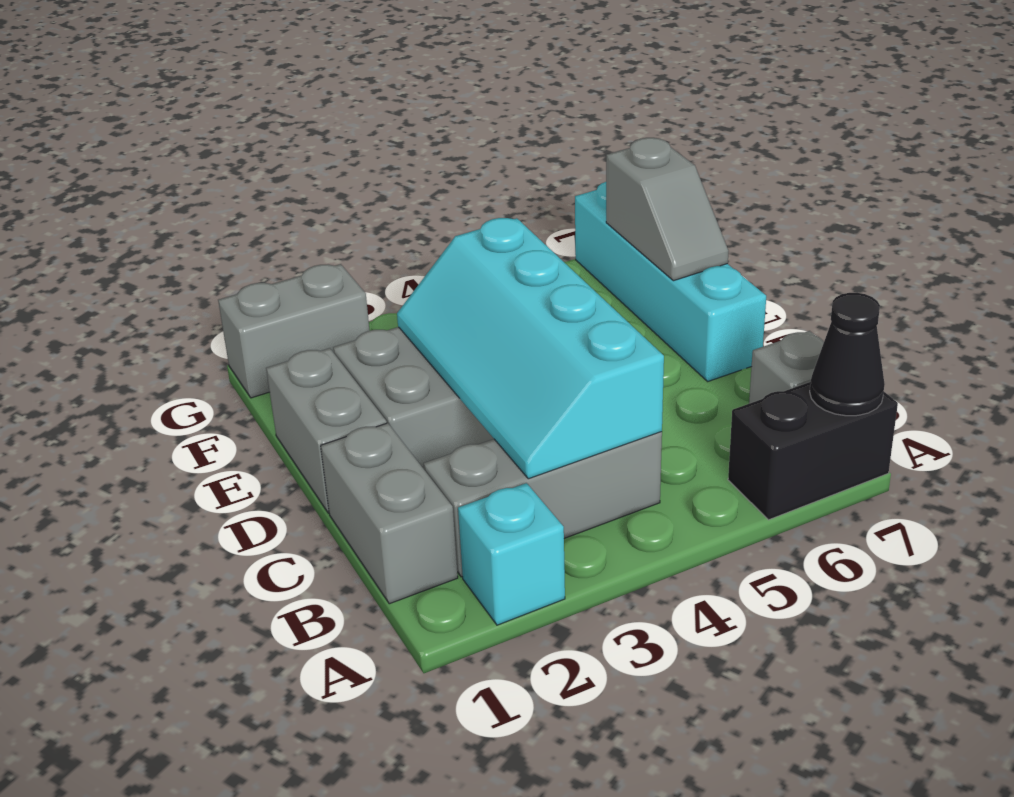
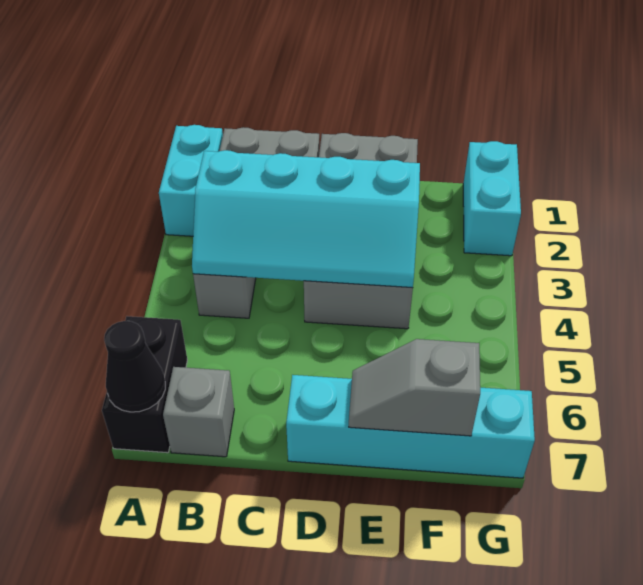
cyan 1x1 brick [458,483,565,625] -> cyan 1x2 brick [159,125,223,236]
cyan 2x4 slope [397,218,664,479] -> cyan 2x4 slope turned to [192,150,420,288]
grey 1x2 brick [218,264,370,398] -> cyan 1x2 brick [463,141,521,256]

